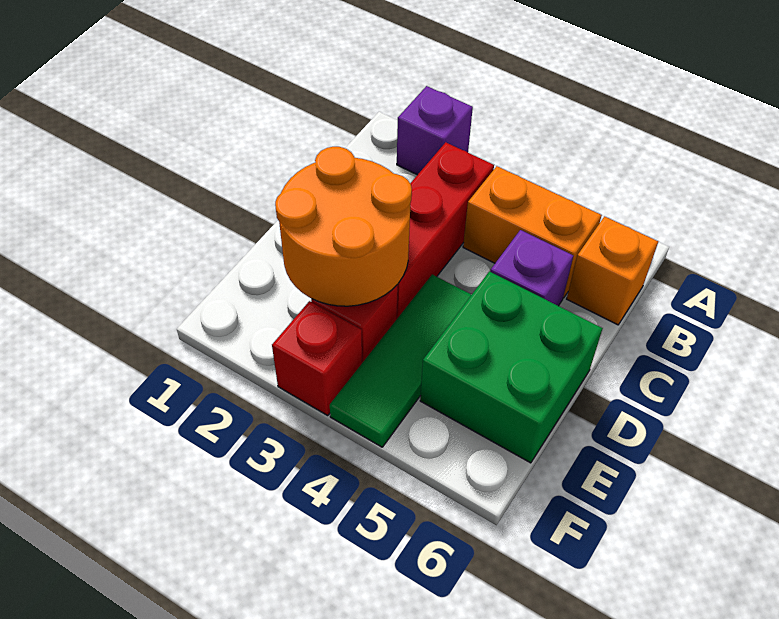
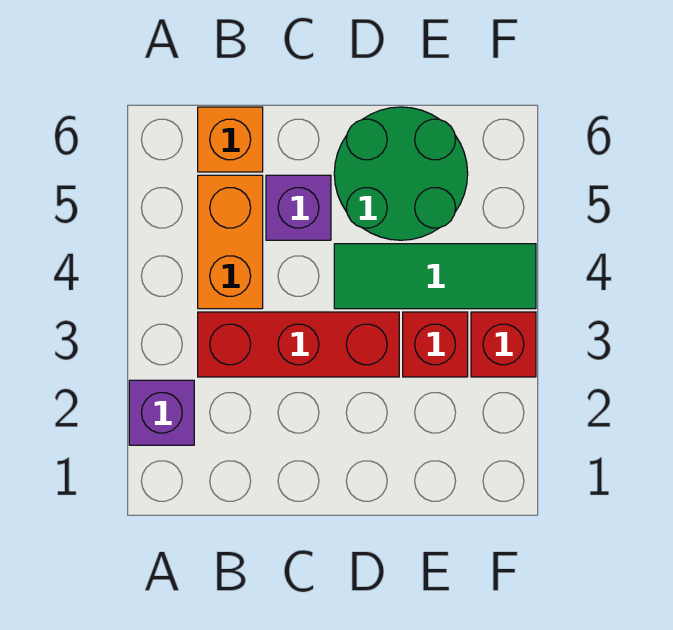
orange 2x2 round brick [275,147,412,306] -> none
green 2x2 brick [420,271,603,463] -> green 2x2 round brick [334,107,468,240]

